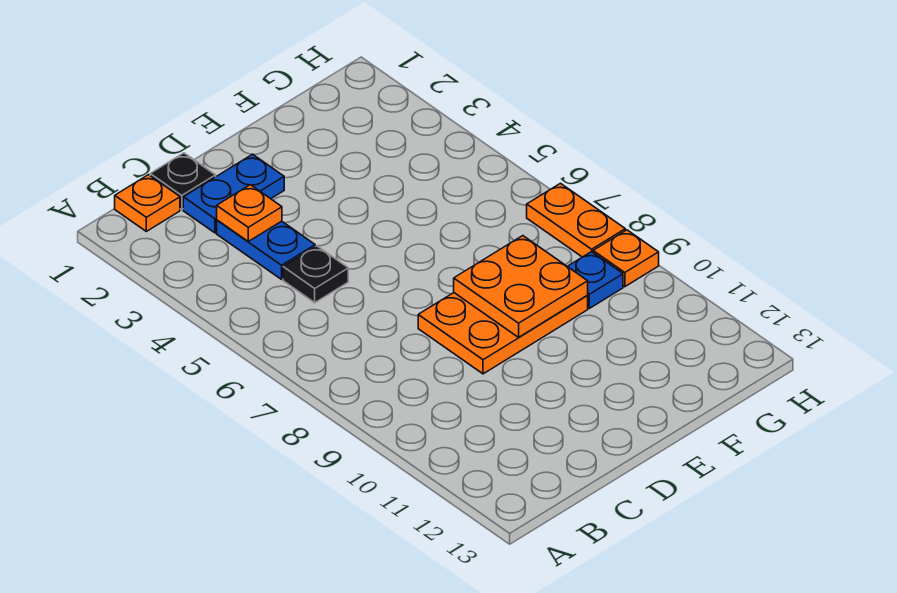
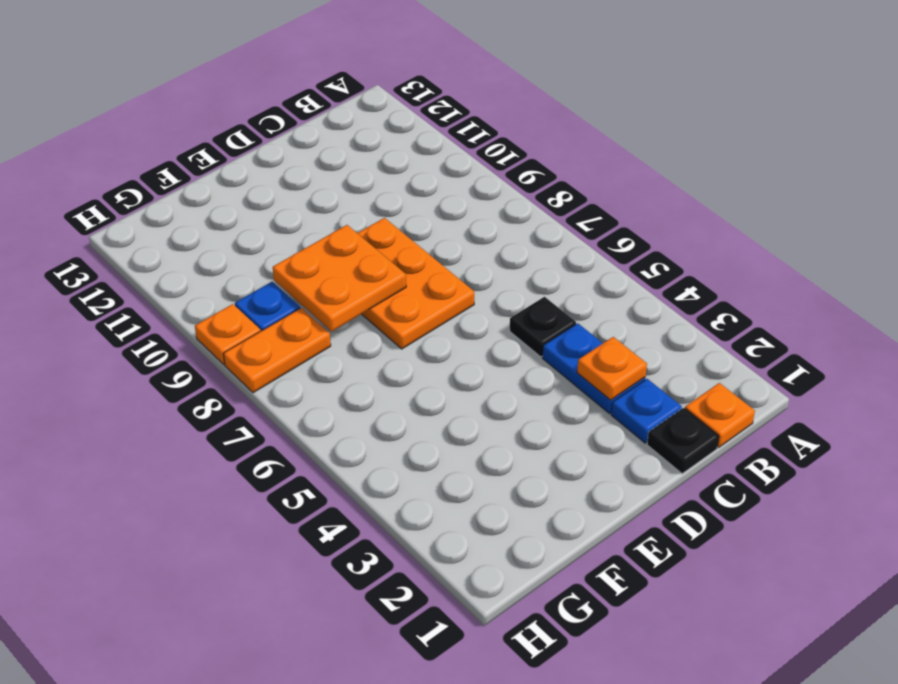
blue 1x2 plate [183,154,284,233] -> blue 1x1 plate [611,379,682,443]
orange 2x3 plate [418,293,588,374] -> orange 2x3 plate turned to [358,218,474,349]
orange 1x2 plate [527,183,625,257] -> orange 1x2 plate turned to [223,308,331,393]

